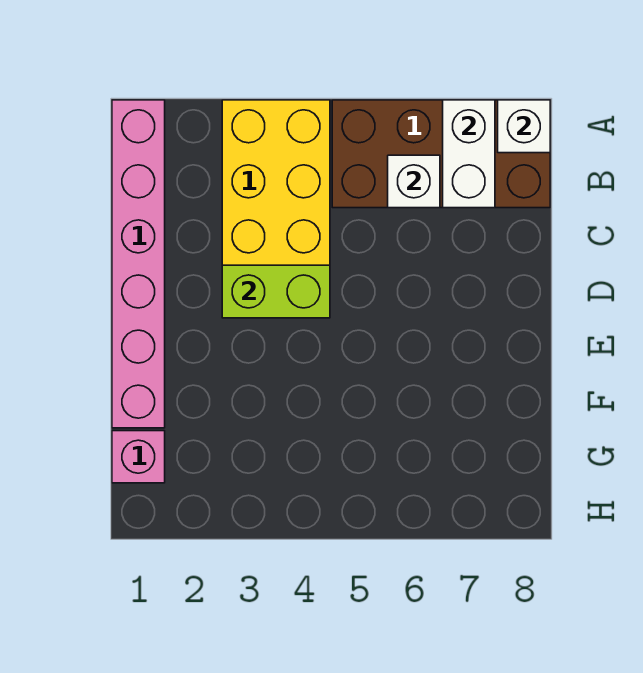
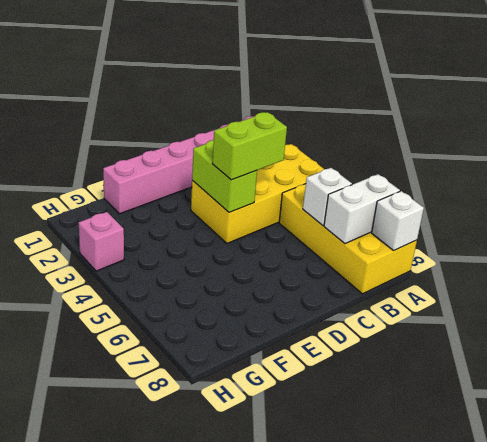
brown 2x4 brick [332,100,550,208] -> yellow 2x4 brick [279,184,417,294]
none -> lime 1x2 brick [212,112,287,180]
pink 1x1 brick [112,431,165,483] -> pink 1x1 brick moved to [79,212,124,271]

